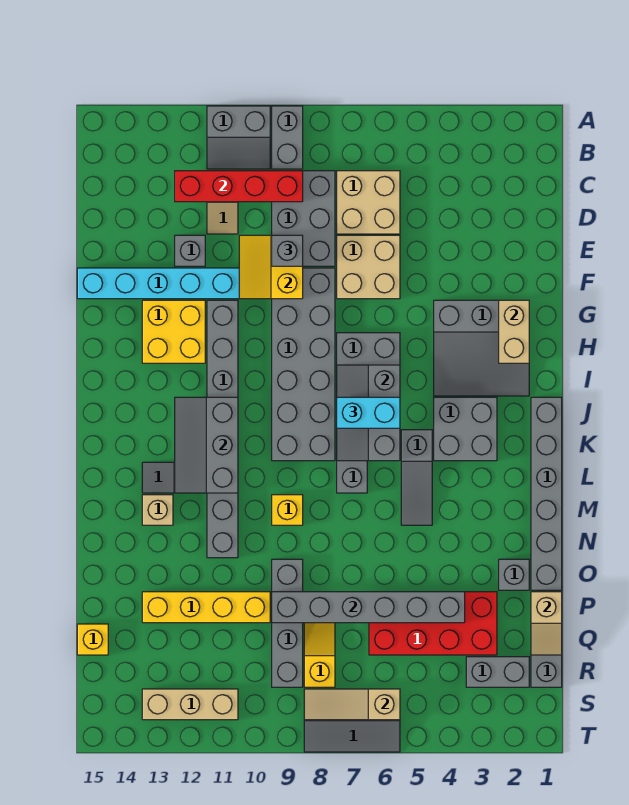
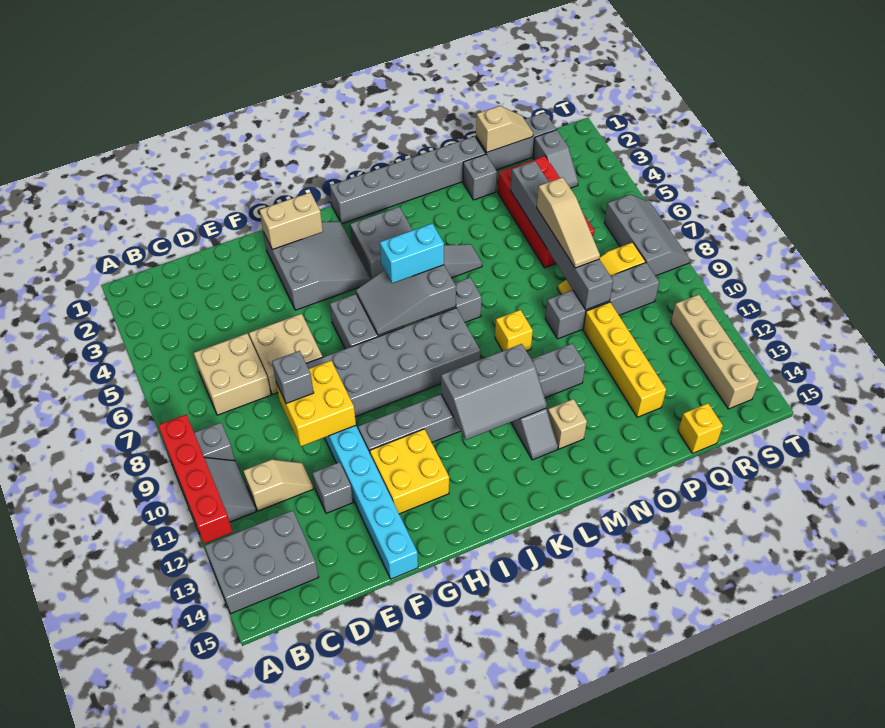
grey 2x3 brick [272,171,335,266] -> grey 2x3 brick moved to [205,510,318,613]
red 1x4 brick [175,171,303,202] -> red 1x4 brick moved to [158,415,232,544]
yellow 2x2 slope [239,235,303,299] -> yellow 2x2 brick [276,361,356,446]
grey 2x3 slope [337,365,400,461] -> grey 2x3 slope turned to [356,265,456,335]
cyan 1x2 brick [337,397,400,428] -> cyan 1x2 brick turned to [380,224,444,283]
grey 1x2 brick [466,657,529,687] -> grey 1x2 slope [533,130,578,188]
tan 1x3 slope [304,689,400,720] -> tan 1x3 slope moved to [537,177,600,268]
tan 1x3 brick [142,689,238,720] -> tan 1x4 brick [671,295,759,409]

